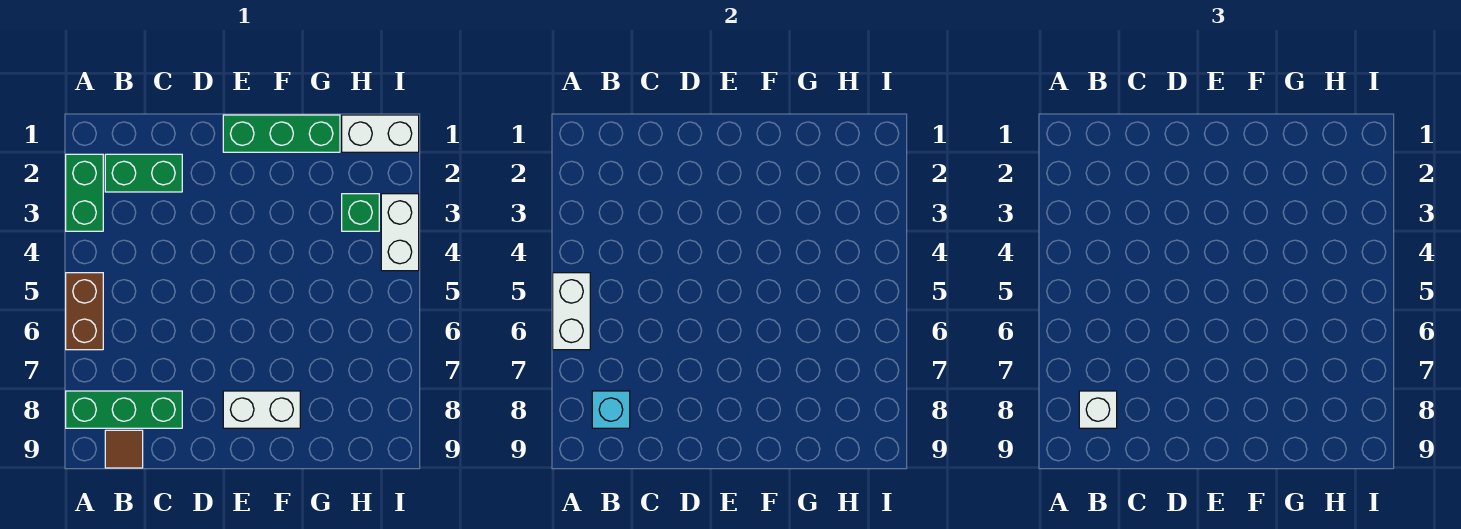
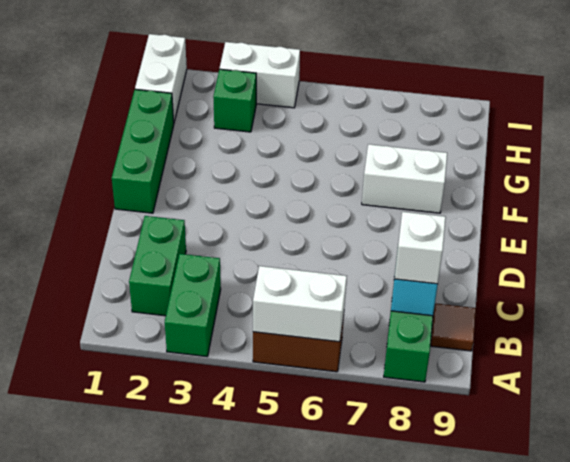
green 1x2 brick [66,154,103,231] -> green 1x2 brick turned to [165,254,221,356]
white 1x2 brick [223,391,300,428] -> white 1x2 brick turned to [362,144,447,213]

